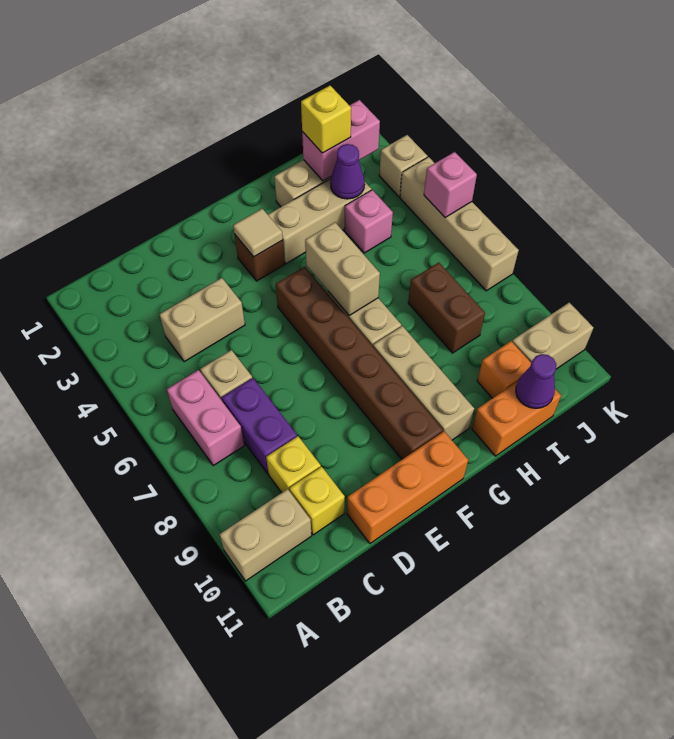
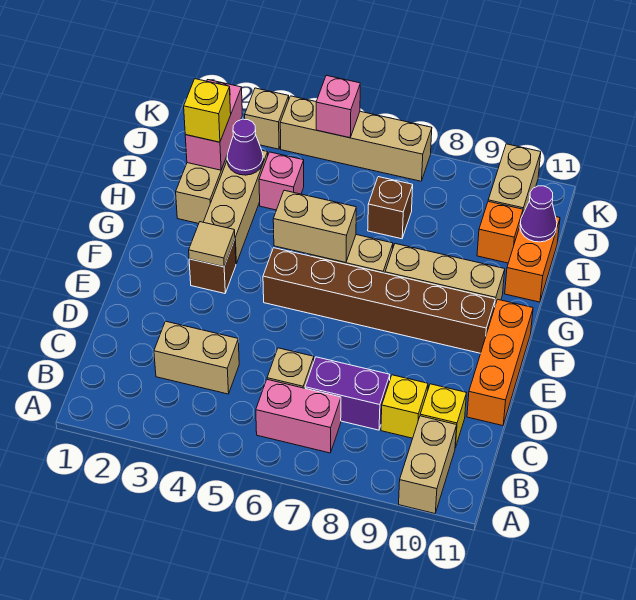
tan 1x2 brick [159,278,245,362] -> tan 1x2 brick turned to [154,321,239,394]
brown 1x2 brick [408,263,485,353] -> brown 1x1 brick [368,177,413,239]

